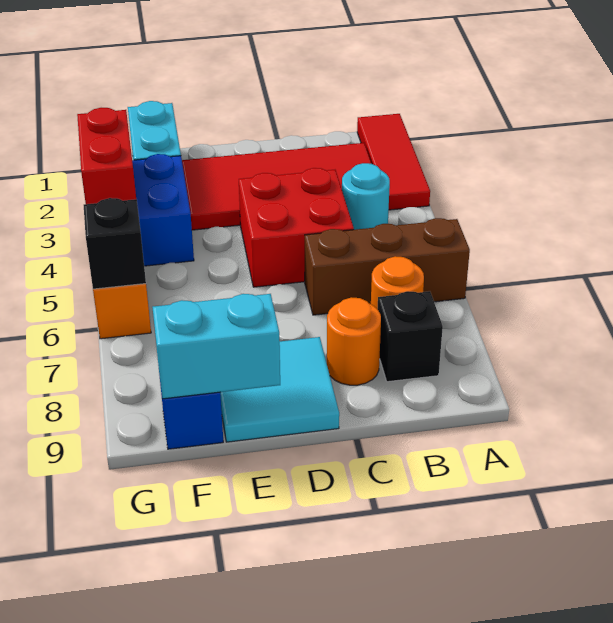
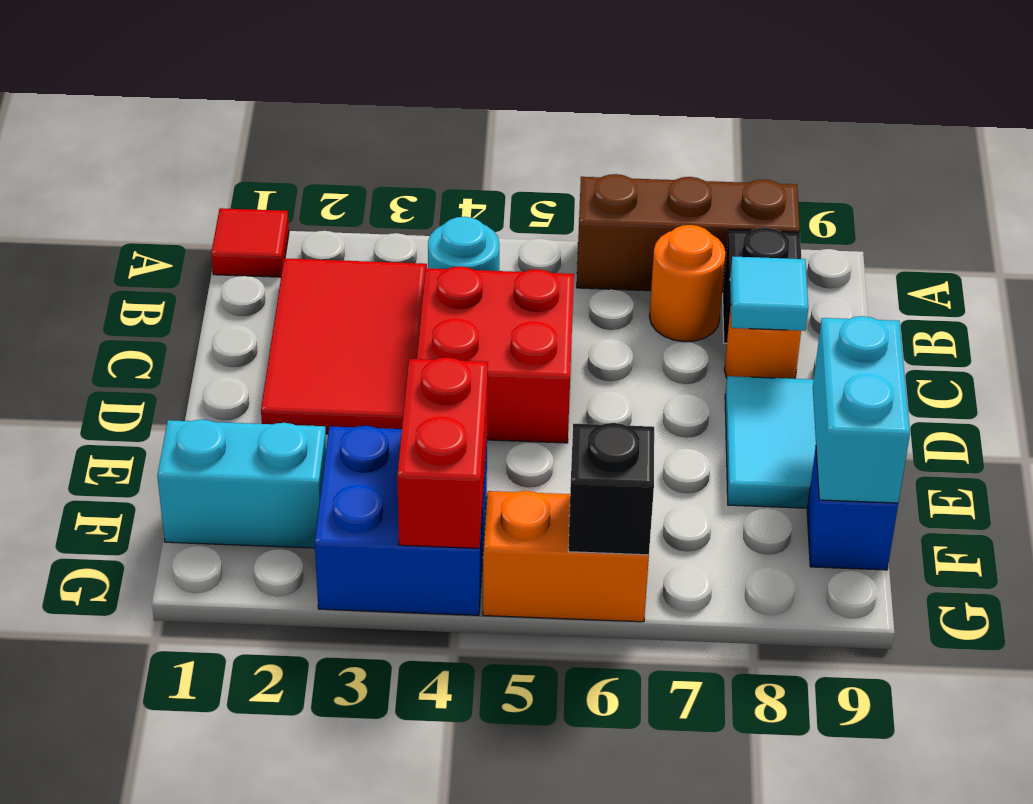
red 1x3 tile [357,114,430,210] -> red 1x1 tile [211,208,289,277]
brown 1x3 brick [305,218,470,315] -> brown 1x3 brick turned to [577,174,800,293]
red 2x4 tile [182,143,371,230] -> red 2x3 tile [261,258,427,434]
none -> cyan 1x1 tile [730,257,808,331]
red 1x2 brick [77,108,136,204] -> red 1x2 brick turned to [397,357,488,548]

